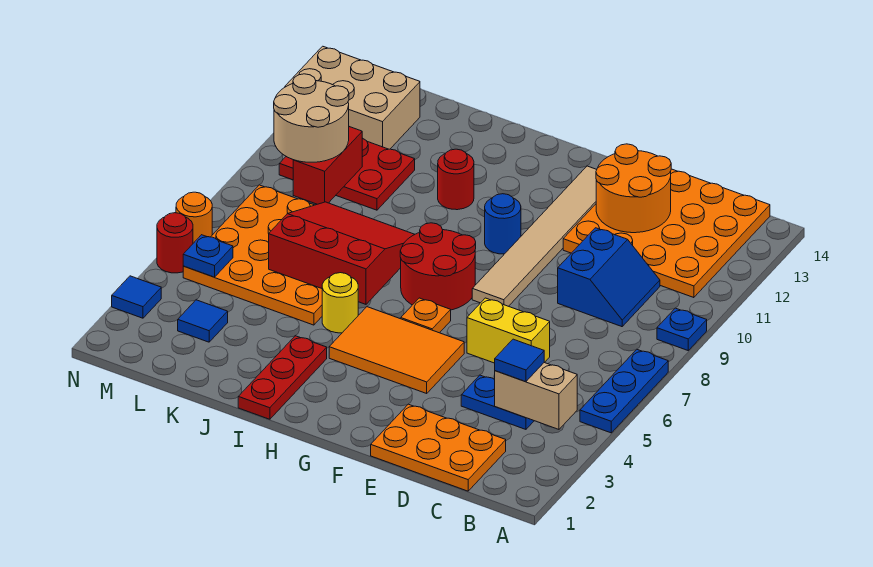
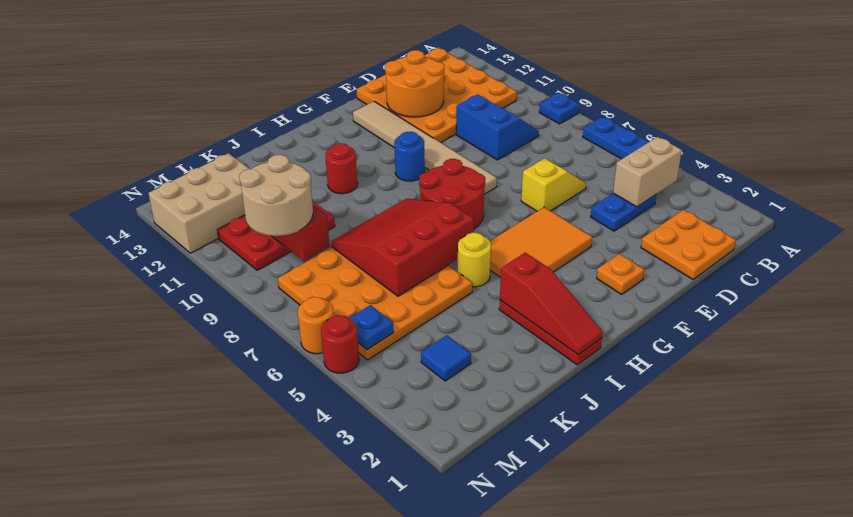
orange 2x3 plate [371,404,506,491] -> orange 2x2 plate [641,210,736,279]
blue 1x1 tile [495,339,544,382] -> none
yellow 1x2 brick [467,298,550,363] -> yellow 1x2 slope [521,158,586,211]
orange 1x1 plate [401,298,451,333] -> orange 1x1 plate moved to [597,254,644,294]
none -> red 1x3 slope [500,253,603,354]
blue 1x1 tile [112,276,161,318] -> none

